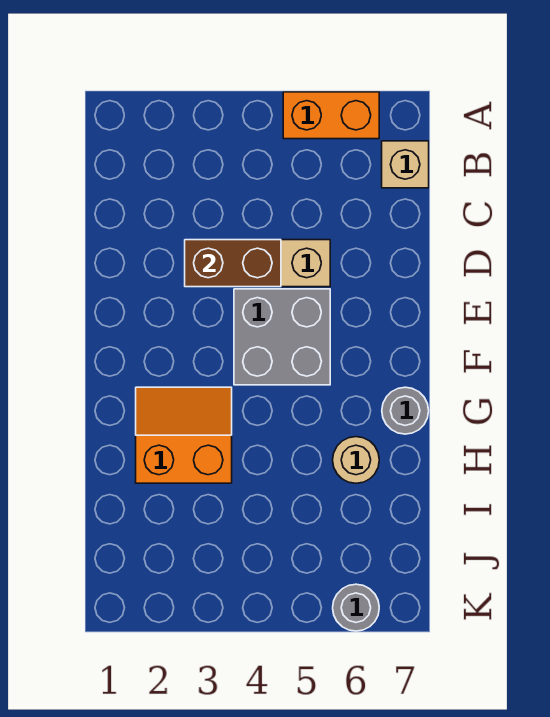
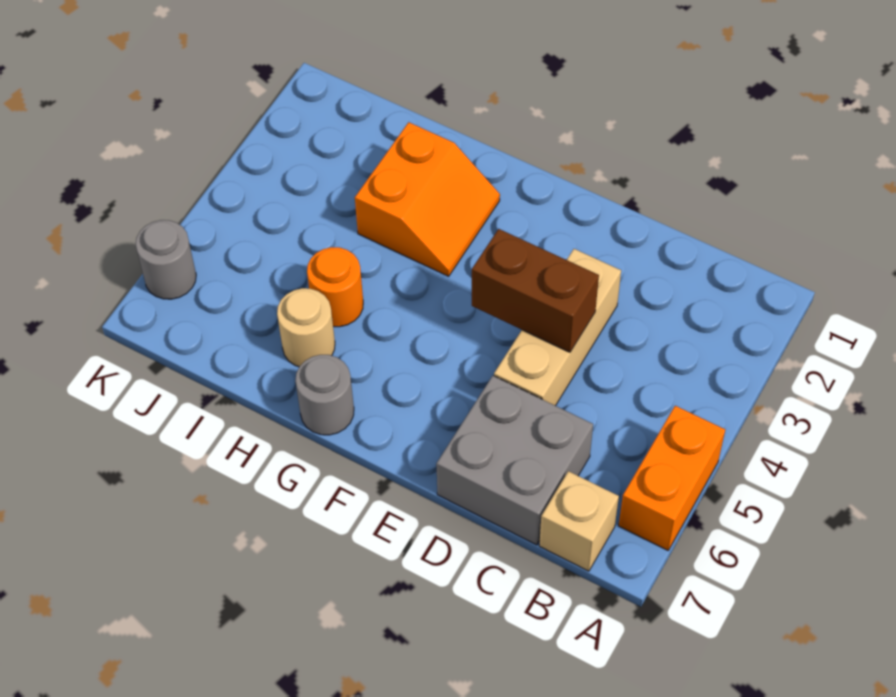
brown 1x2 brick [185,240,281,287] -> brown 1x2 brick turned to [472,229,599,352]
grey 2x2 brick [234,289,330,385] -> grey 2x2 brick moved to [436,376,593,545]
none -> orange 1x1 round brick [307,247,363,327]

